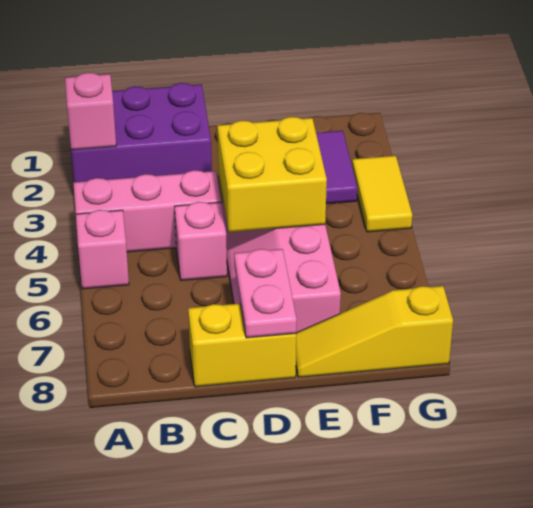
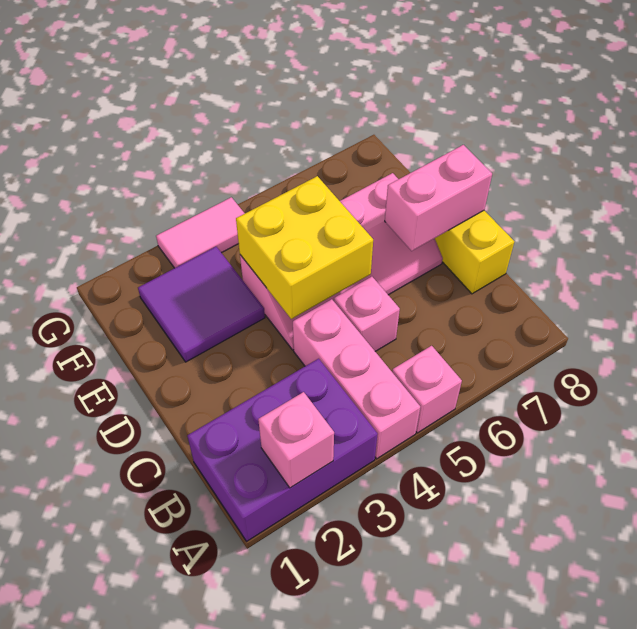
purple 2x3 brick [71,83,212,182] -> purple 2x3 brick turned to [187,359,378,541]
pink 1x2 plate [234,249,297,338] -> pink 1x2 brick [385,145,492,251]
yellow 1x3 slope [296,286,453,378] -> none
yellow 1x2 tile [352,156,412,232] -> pink 1x2 tile [156,197,245,268]

